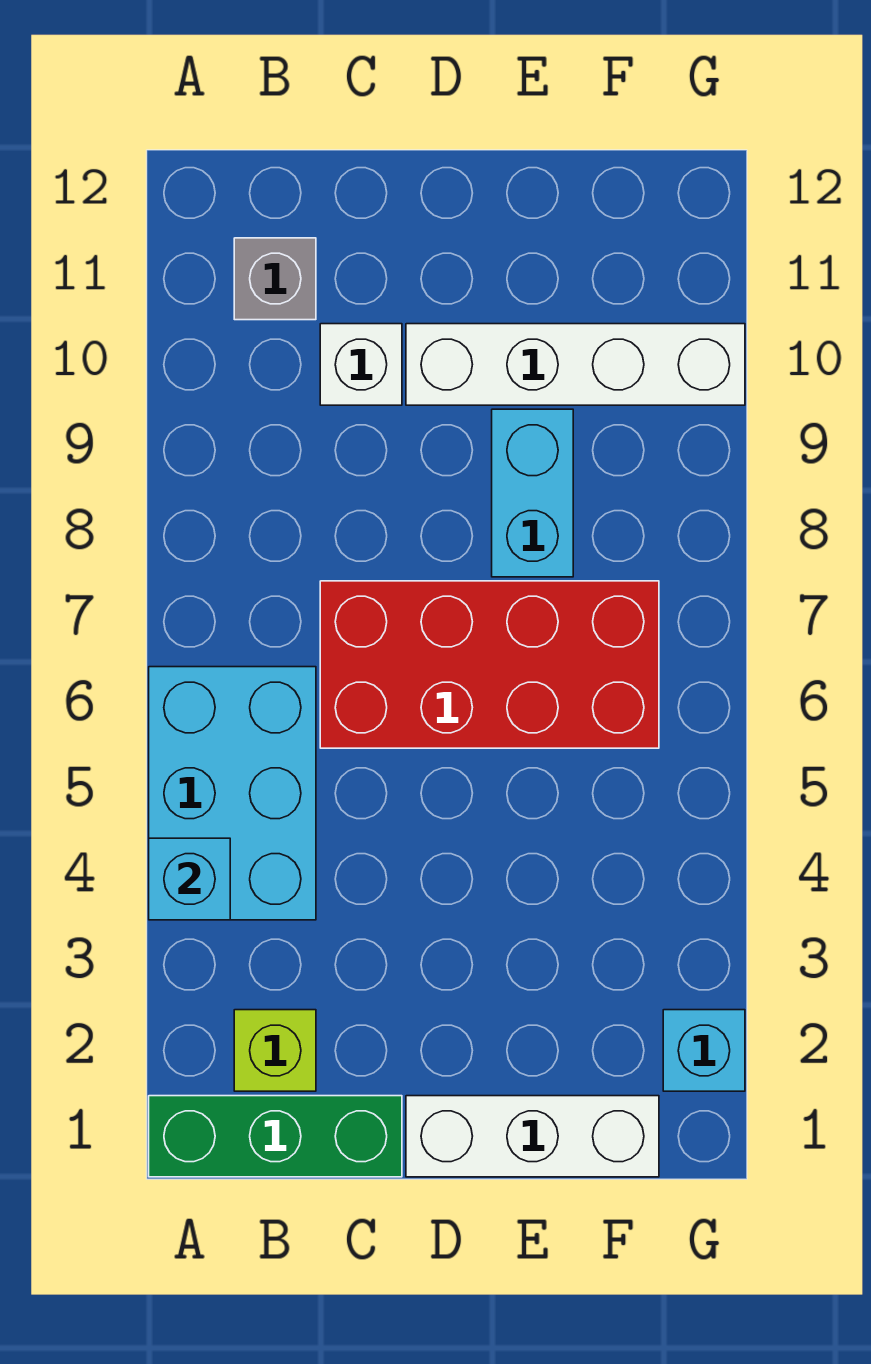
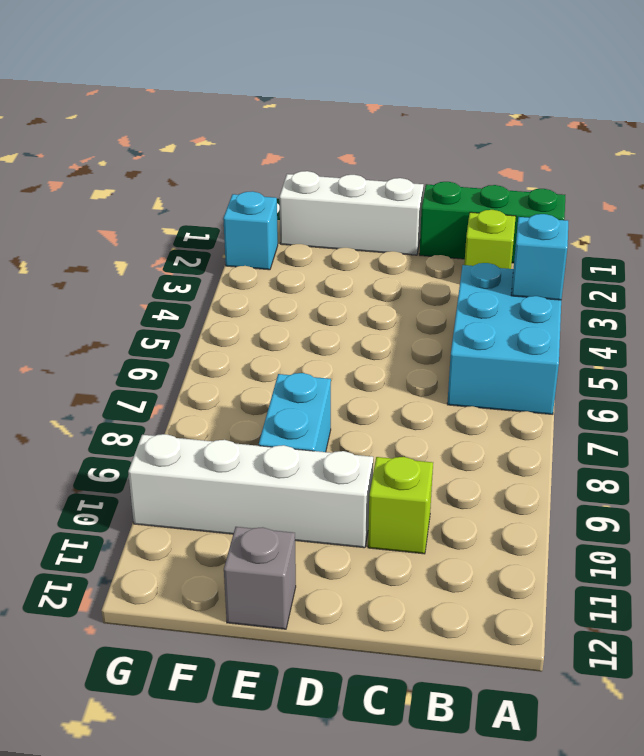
grey 1x1 brick [234,238,316,320] -> grey 1x1 brick moved to [224,527,296,629]
red 2x4 brick [320,581,659,748] -> none
white 1x1 brick [320,324,402,405] -> lime 1x1 brick [368,457,433,554]

